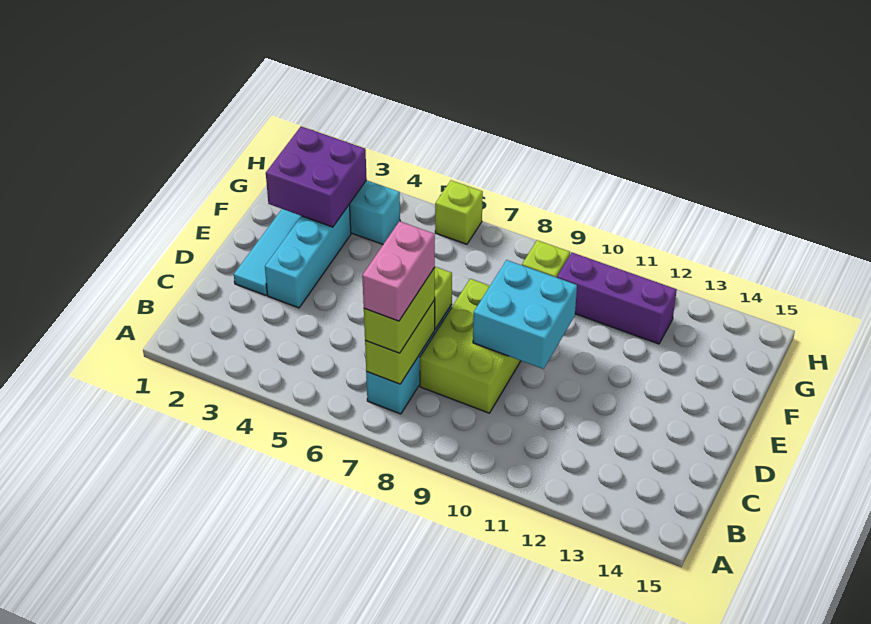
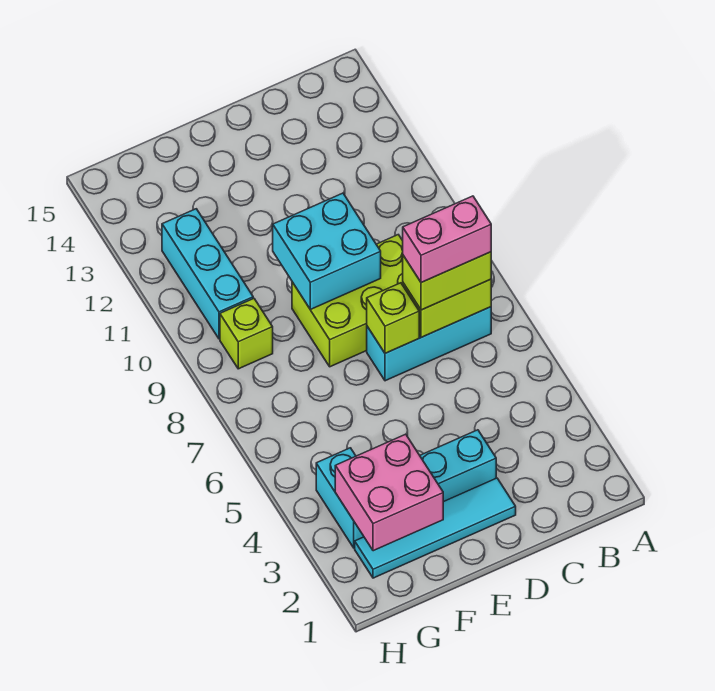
purple 2x2 brick [266,126,367,227] -> pink 2x2 brick [335,434,443,551]
purple 1x3 brick [557,253,677,344] -> cyan 1x3 brick [162,209,253,339]
lime 1x1 brick [435,180,483,244] -> none

